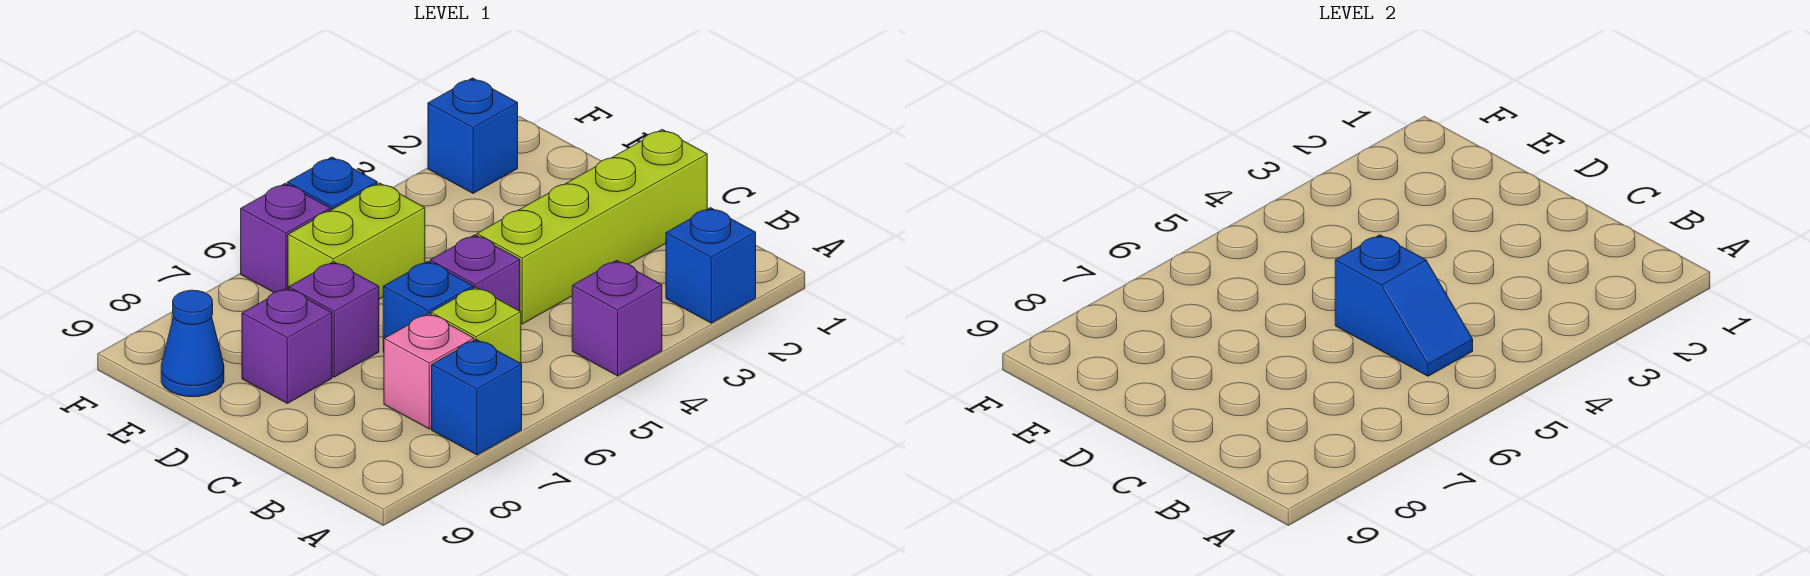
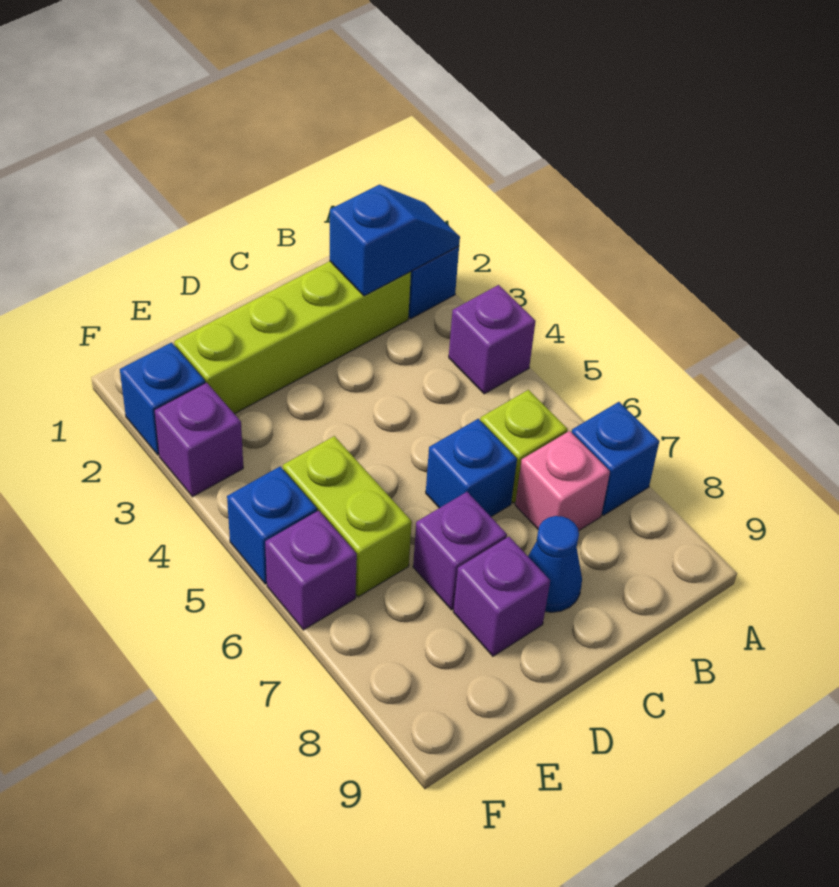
blue 1x2 slope [1335,235,1473,376] -> blue 1x2 slope moved to [330,185,460,296]
lime 1x4 brick [477,130,707,324] -> lime 1x4 brick turned to [174,261,411,414]
purple 1x1 brick [430,235,520,311] -> purple 1x1 brick moved to [154,383,243,497]
blue 1x1 cone [161,290,224,397] -> blue 1x1 cone moved to [528,516,582,612]

